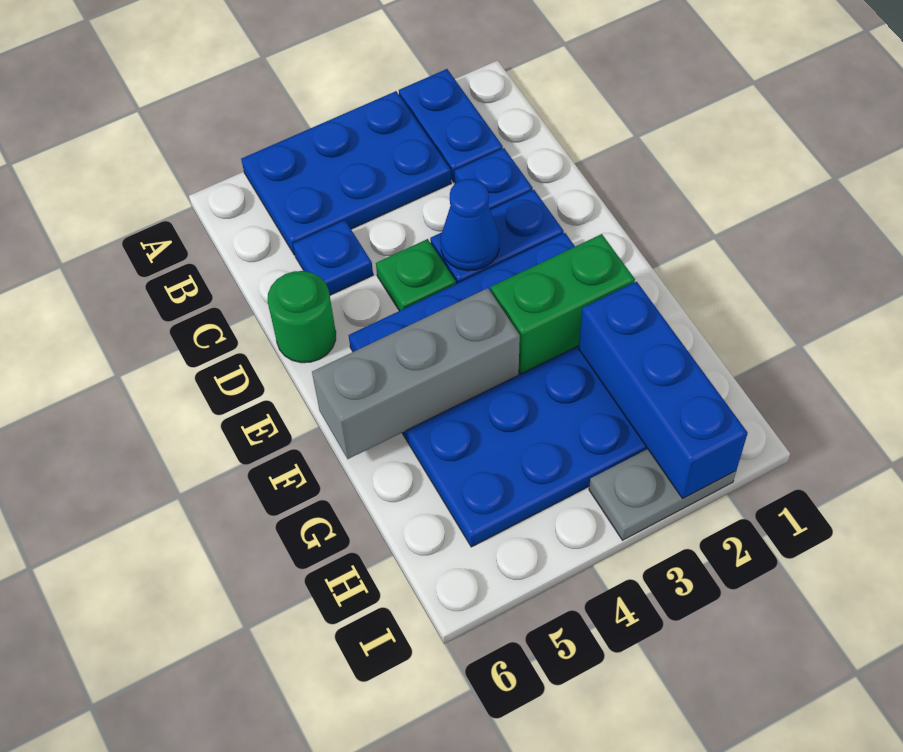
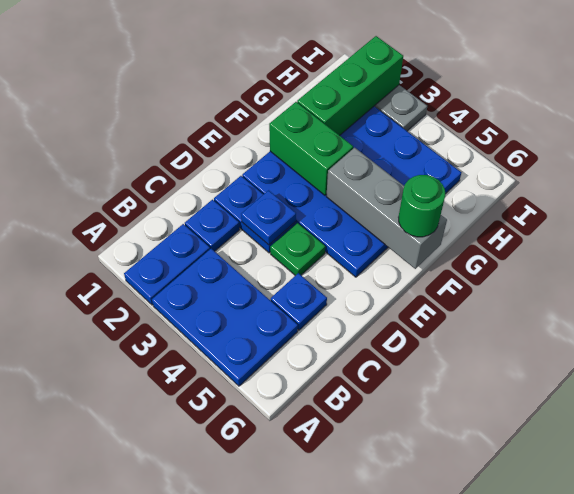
blue 1x1 cone [441,179,499,271] -> blue 1x1 plate [241,190,296,245]
green 1x1 round brick [268,271,336,363] -> green 1x1 round brick moved to [399,175,445,237]
blue 1x3 brick [579,282,748,498] -> green 1x3 brick [297,36,403,136]

